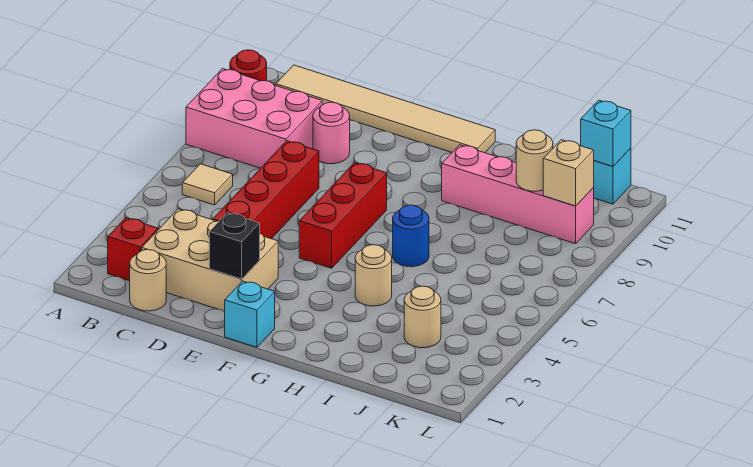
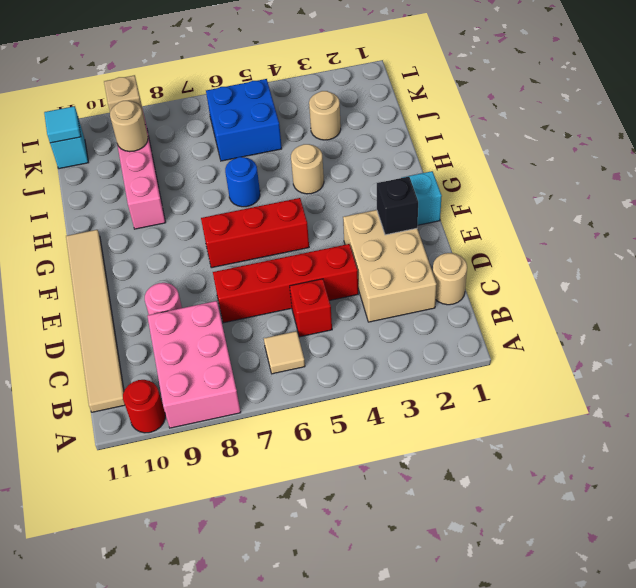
red 1x1 brick [108,218,158,281] -> red 1x1 brick moved to [290,279,332,337]
none -> blue 2x2 brick [206,79,282,161]
cyan 1x1 brick [581,100,631,167] -> cyan 1x1 tile [44,106,81,143]

